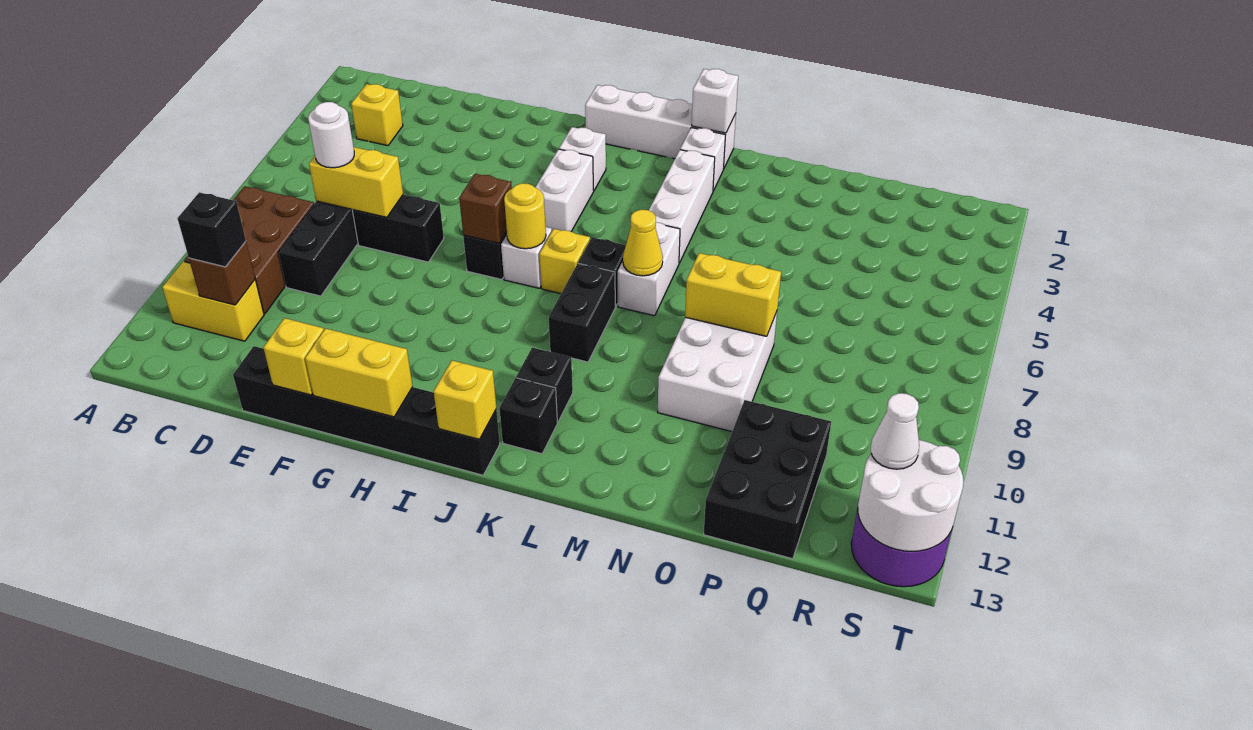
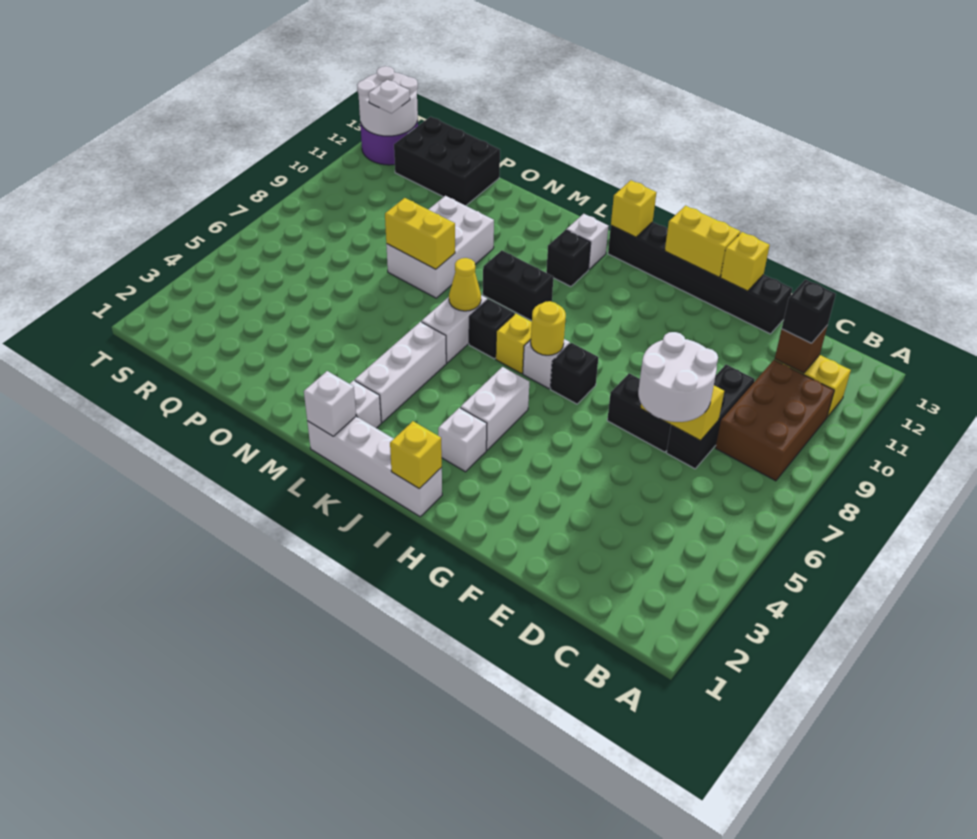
yellow 1x1 brick [351,84,403,146] -> yellow 1x1 brick moved to [390,421,442,489]
white 1x1 round brick [308,102,354,168] -> white 2x2 round brick [638,332,718,422]
brown 1x1 brick [459,174,512,243] -> none
black 1x2 brick [549,264,615,362] -> black 1x2 brick turned to [483,250,553,321]
black 1x1 brick [499,378,557,454] -> white 1x1 brick [566,214,609,270]
black 2x3 brick [704,400,831,559] -> black 2x3 brick turned to [394,117,500,206]
white 1x1 cone [871,393,919,469] -> white 1x1 plate [369,80,410,113]

